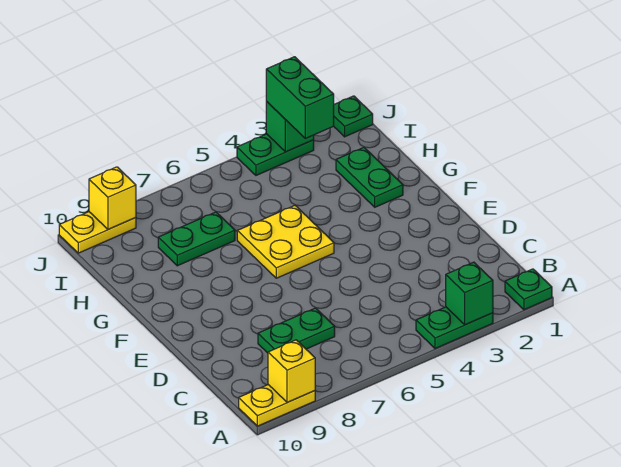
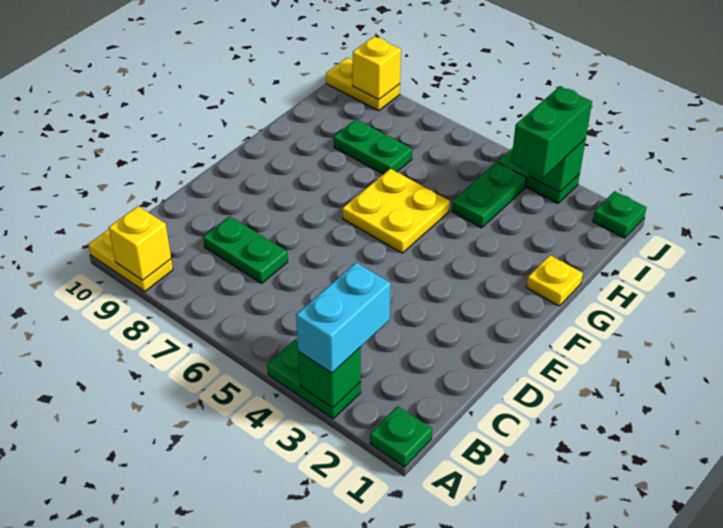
none -> cyan 1x2 brick [296,263,391,373]
none -> yellow 1x1 plate [526,255,583,306]
green 1x2 plate [336,147,403,207] -> green 1x2 plate moved to [452,162,526,228]

